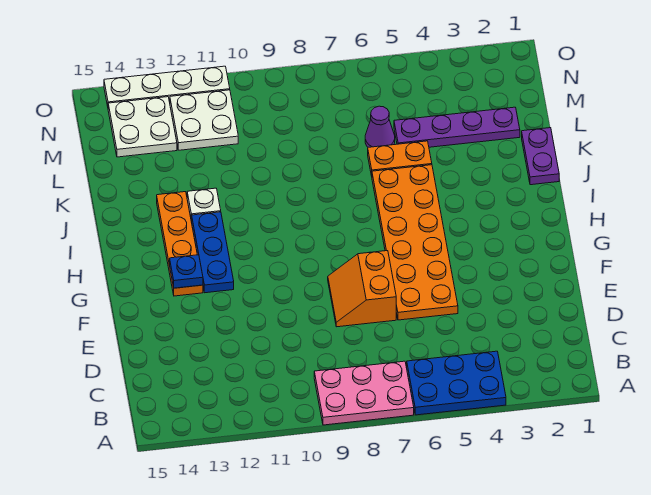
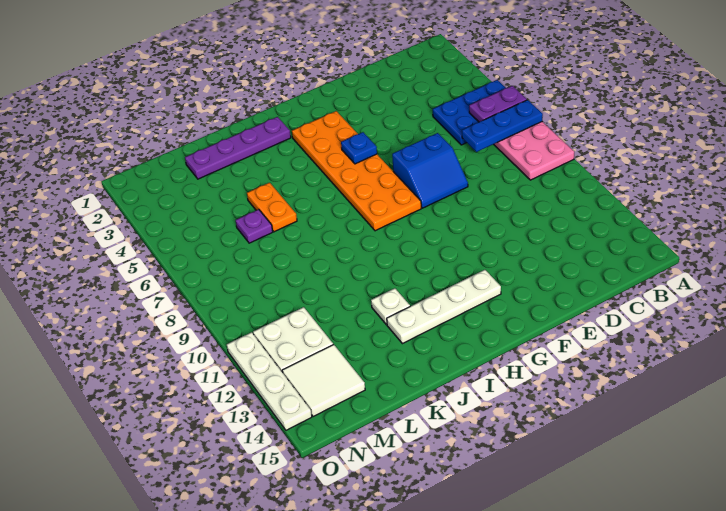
blue 2x3 plate [407,351,506,415] -> blue 2x3 plate turned to [433,80,506,145]
orange 2x6 plate [372,165,458,320] -> orange 2x6 plate turned to [292,111,421,231]
orange 2x2 slope [328,251,396,327] -> blue 2x2 slope [392,133,468,208]
blue 1x3 plate [191,212,234,293] -> blue 1x3 plate moved to [462,100,543,152]
orange 1x4 plate [157,192,203,296] -> white 1x4 plate [387,270,501,344]
blue 1x1 plate [170,255,203,288] -> blue 1x1 plate moved to [341,132,377,164]
purple 1x2 plate [522,128,559,185] -> purple 1x2 plate moved to [469,86,527,122]
purple 1x4 plate [394,107,520,147] -> purple 1x4 plate turned to [185,117,291,179]
purple 1x1 cone [365,106,395,147] -> purple 1x1 plate [236,209,273,243]
white 2x2 plate [108,97,177,157] -> white 2x2 tile [282,344,365,417]

